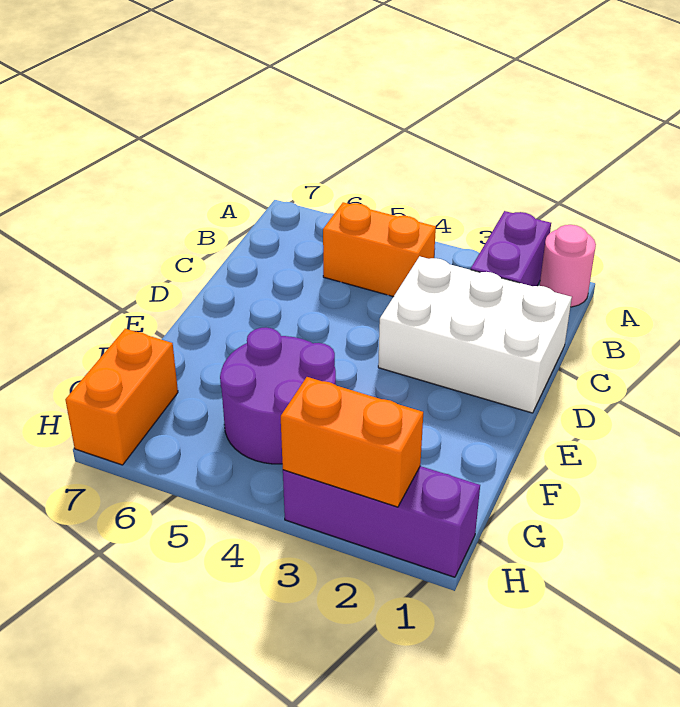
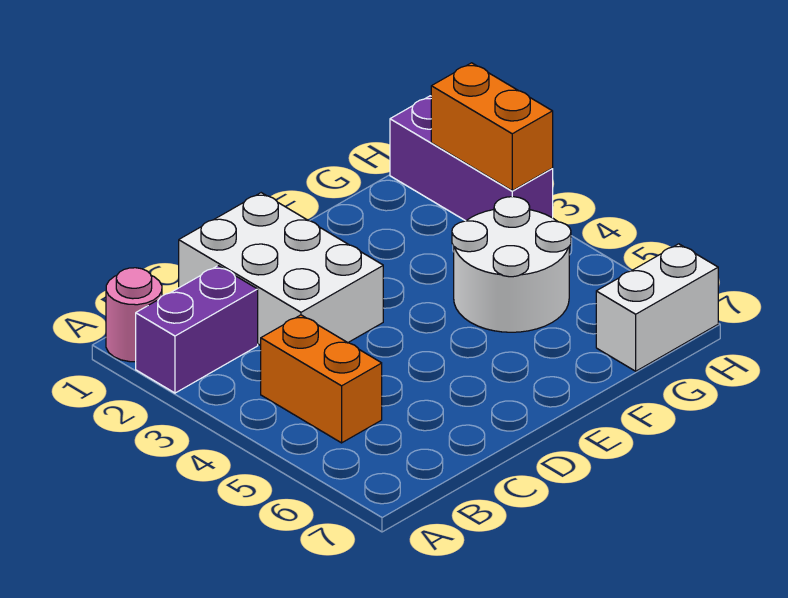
purple 2x2 round brick [220,328,336,464] -> white 2x2 round brick [452,197,571,332]
orange 1x2 brick [65,329,178,465] -> white 1x2 brick [596,244,718,371]

